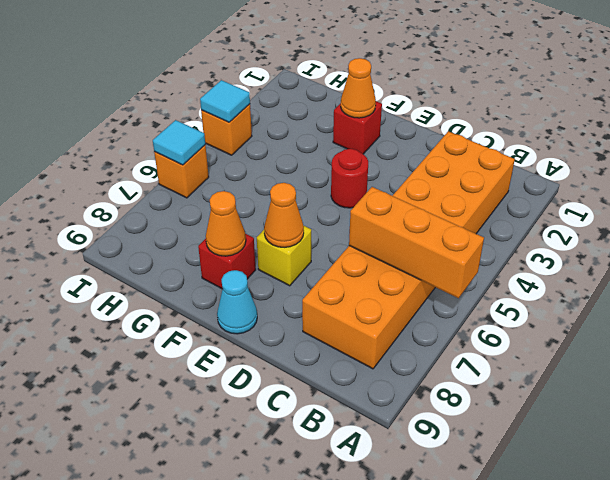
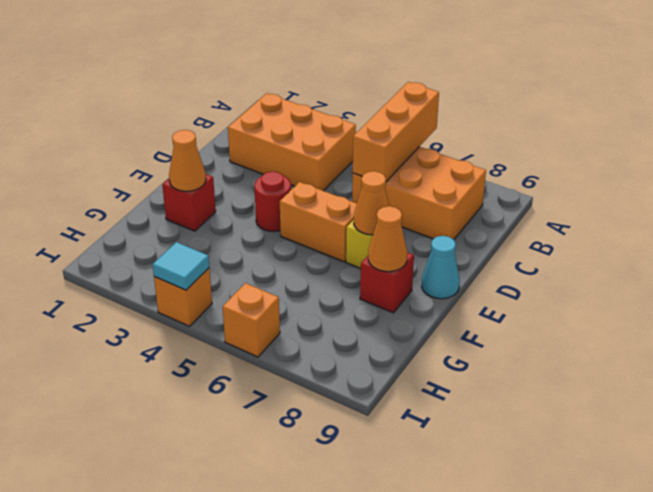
none -> orange 1x2 brick [280,182,357,262]
cyan 1x1 tile [153,120,205,165] -> none

